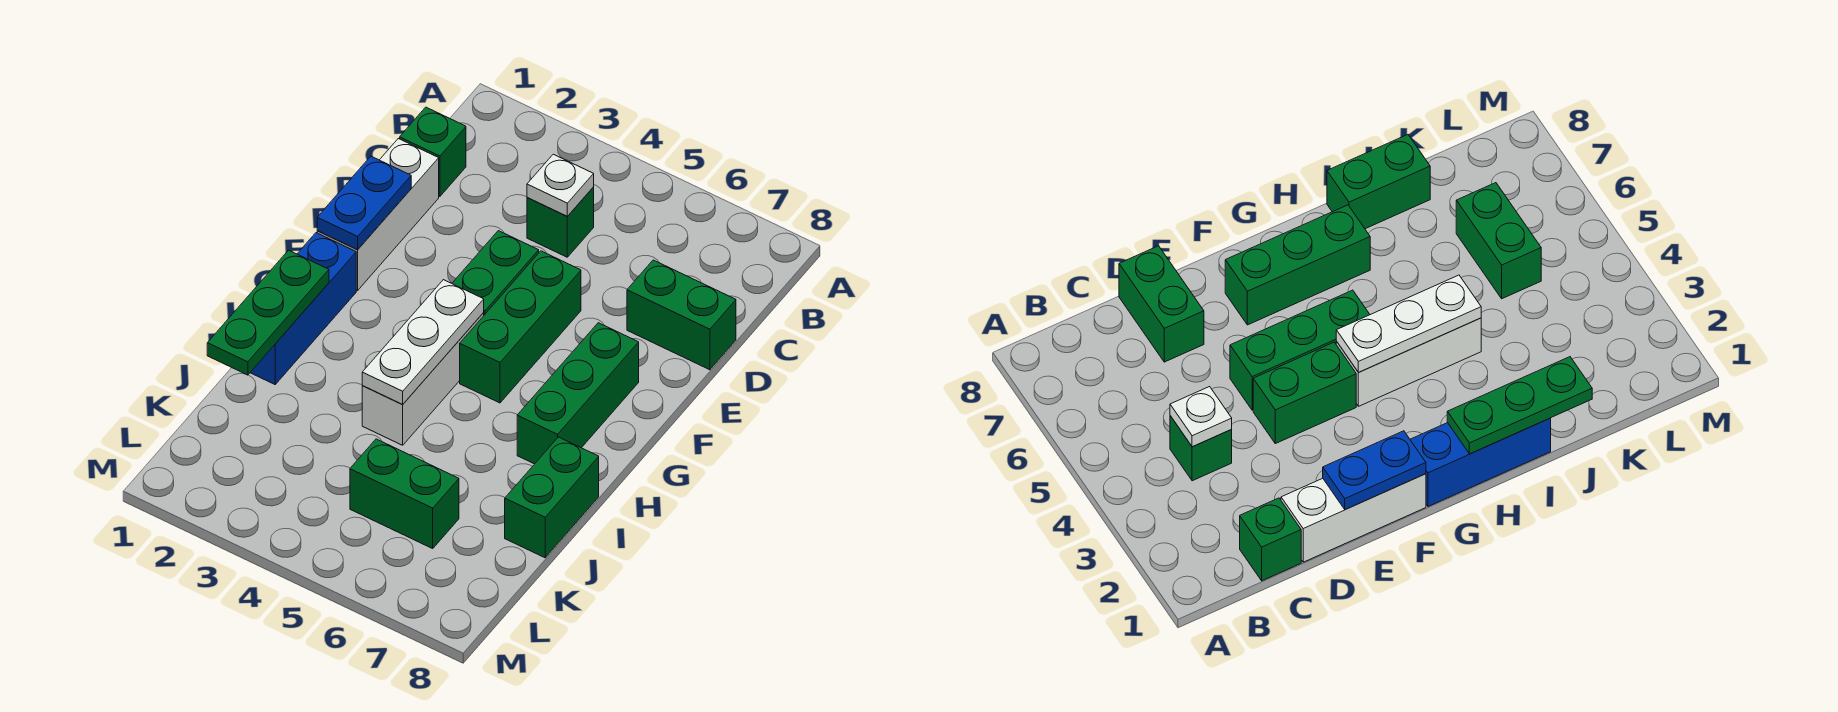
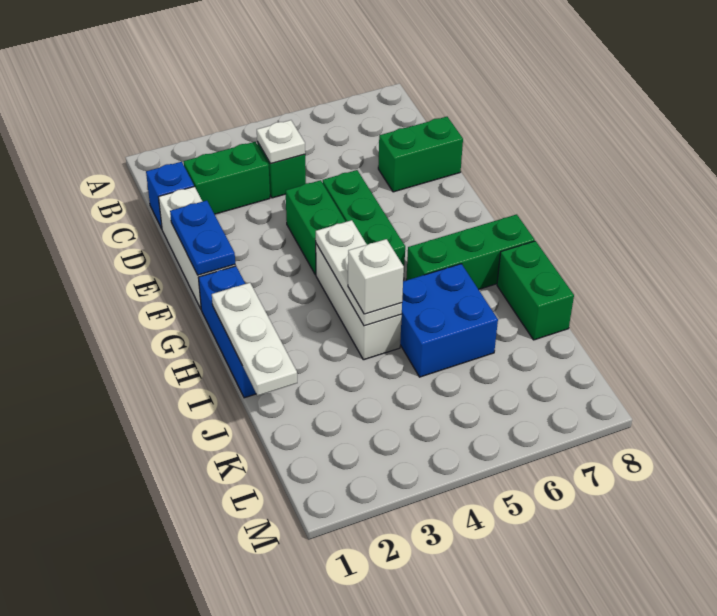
green 1x1 brick [400,107,466,196] -> blue 1x1 brick [146,162,194,229]
green 1x3 brick [517,323,639,464] -> green 1x3 brick turned to [406,214,535,289]
green 1x3 plate [207,250,329,375] -> white 1x3 plate [212,283,297,396]
none -> white 1x1 brick [348,239,404,314]
none -> blue 2x2 brick [400,264,498,377]
green 1x2 brick [350,439,459,548] -> green 1x2 brick moved to [184,142,270,214]

